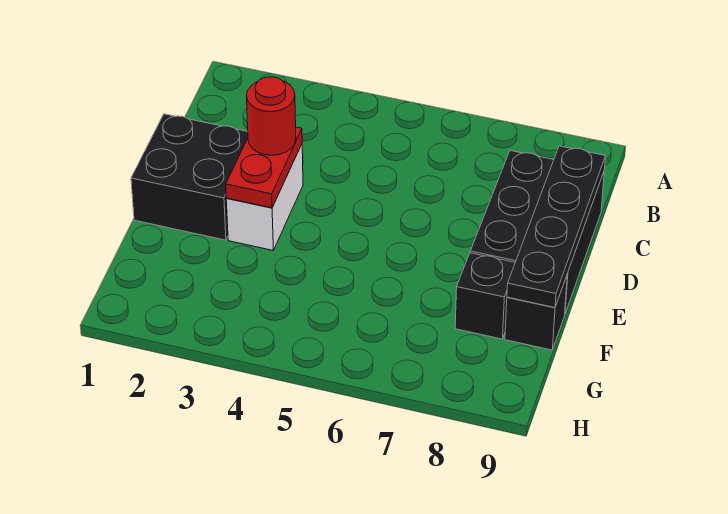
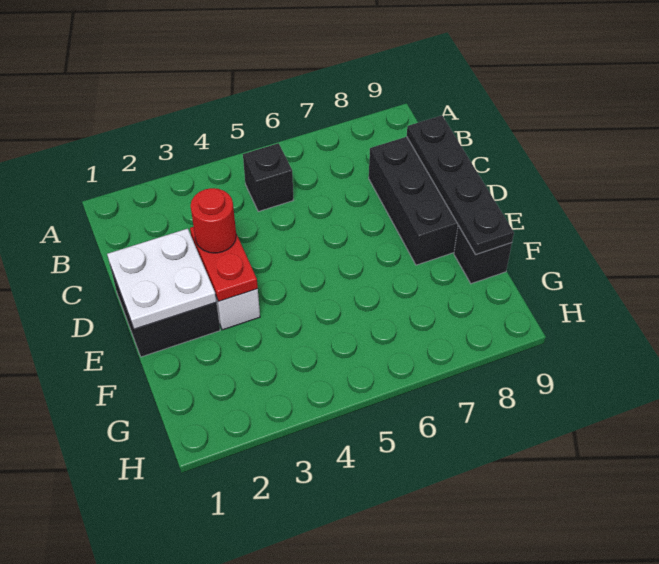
none -> white 2x2 plate [107,229,216,329]
black 1x1 brick [455,253,515,339] -> black 1x1 brick moved to [243,143,293,211]

